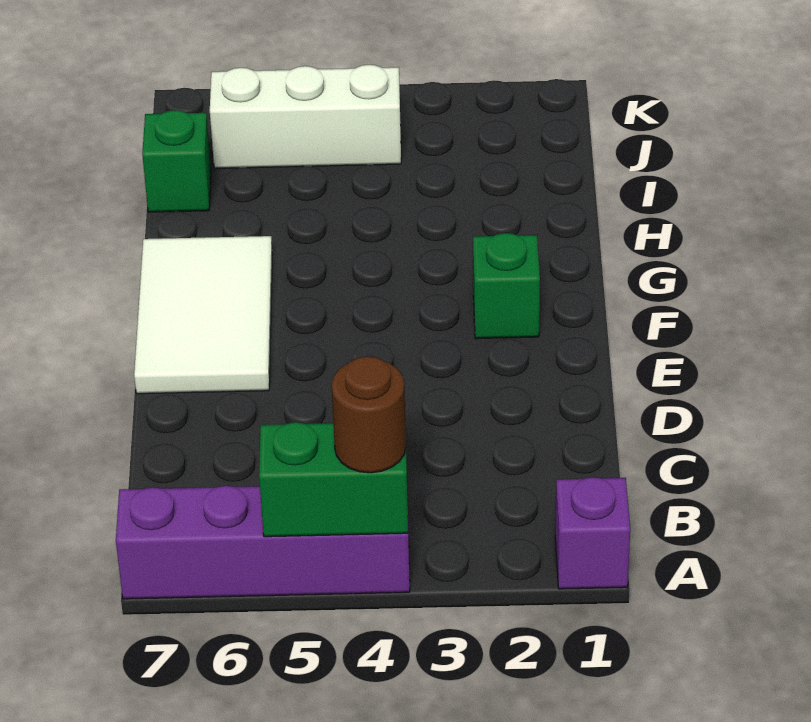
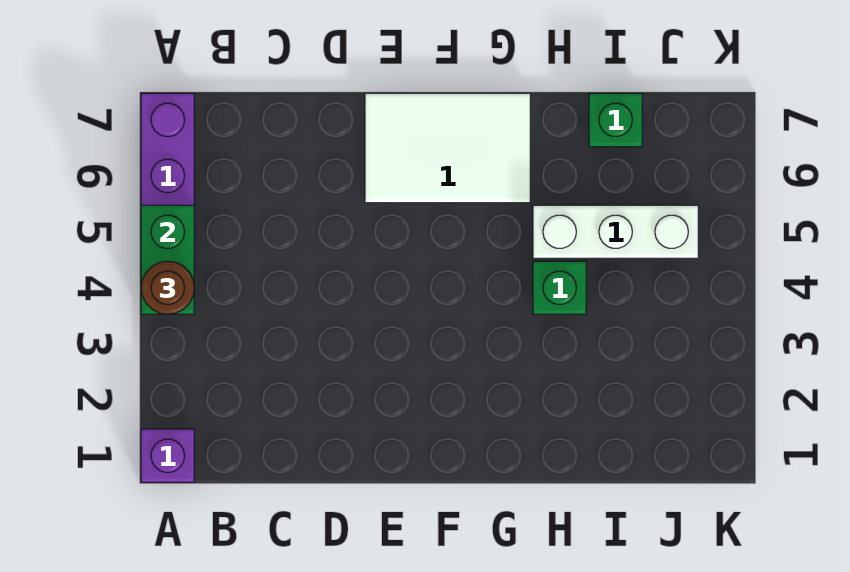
green 1x1 brick [473,233,540,339] -> green 1x1 brick moved to [533,261,586,314]
white 1x3 brick [210,65,401,169] -> white 1x3 brick turned to [533,205,698,258]

